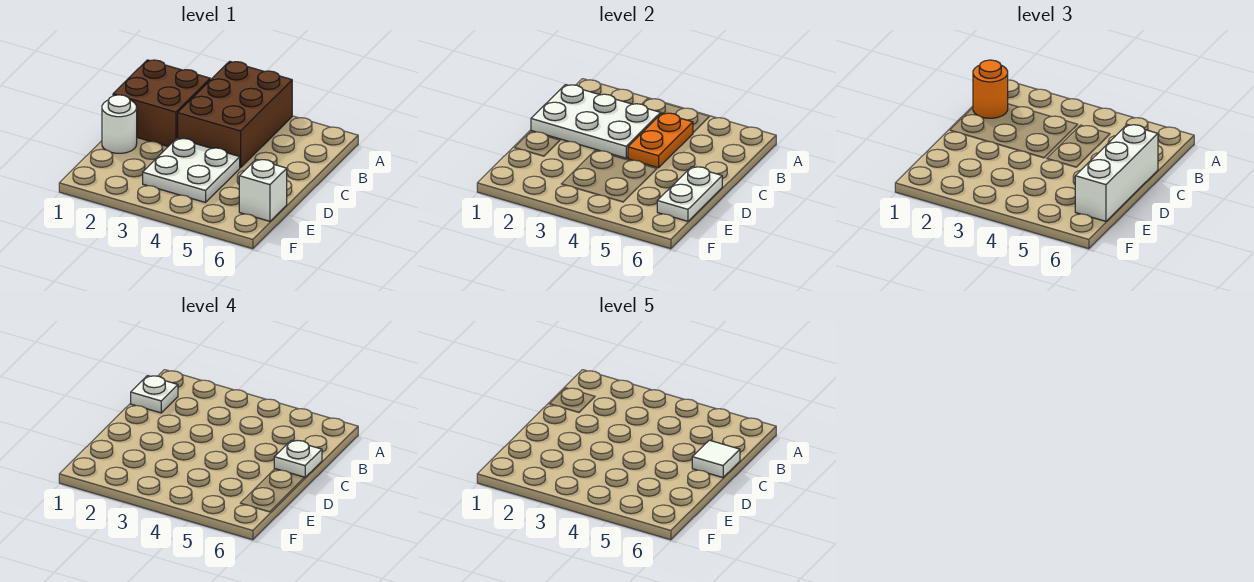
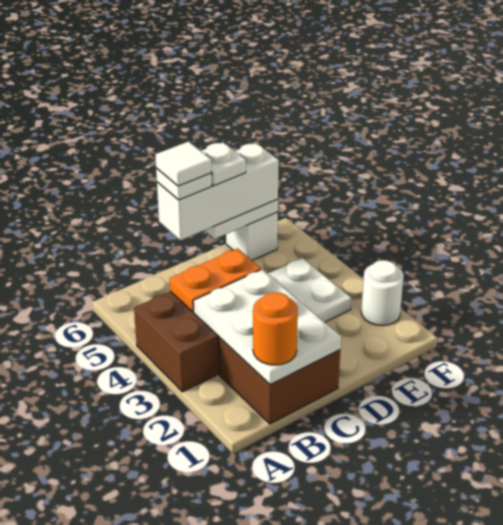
white 1x1 plate [131,376,178,413] -> white 1x1 plate moved to [201,142,246,186]
white 1x1 round brick [102,95,137,153] -> white 1x1 round brick moved to [361,260,404,326]

